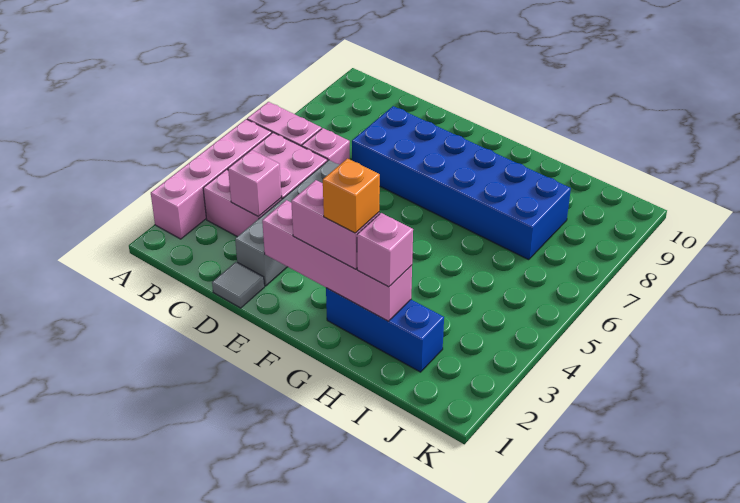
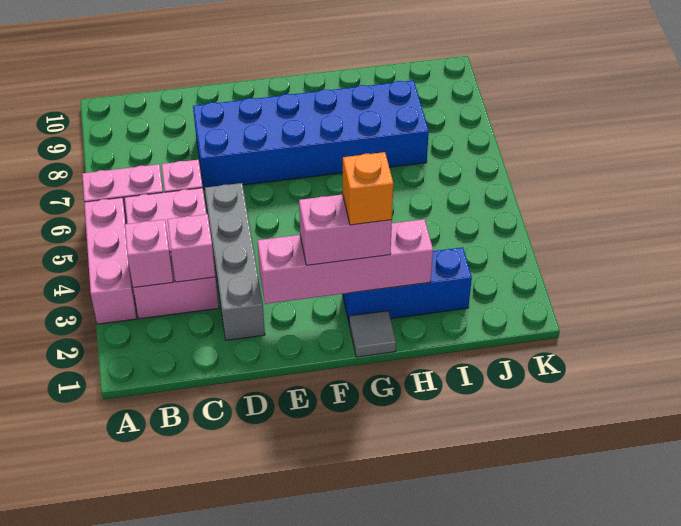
pink 1x4 brick [151,119,272,239] -> pink 1x3 brick [84,198,137,324]
grey 1x1 tile [212,262,264,308] -> grey 1x1 tile moved to [349,311,396,357]
pink 1x1 brick [357,213,413,287] -> pink 1x1 brick moved to [125,219,173,288]

